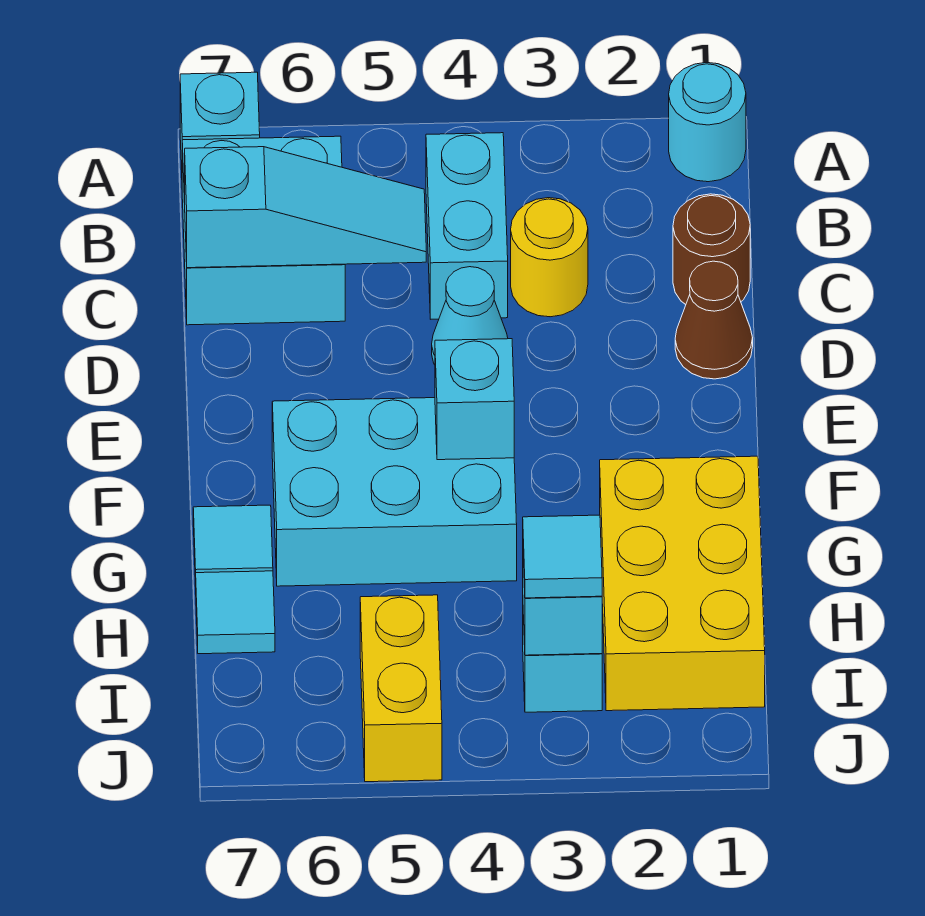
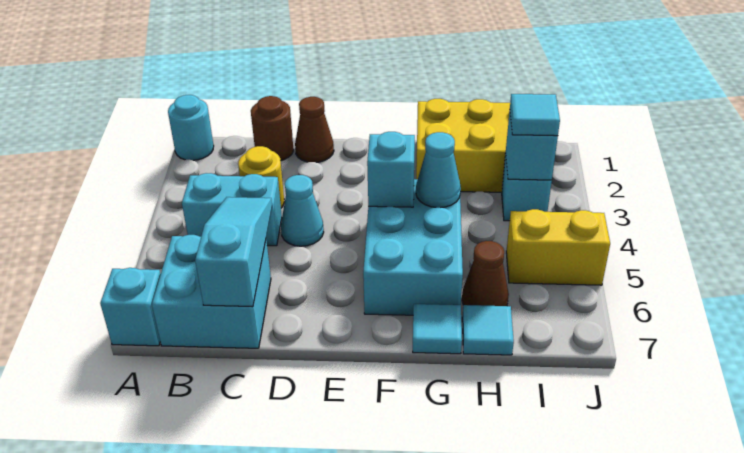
none -> cyan 1x1 cone [416,132,461,208]
none -> brown 1x1 cone [462,241,509,306]

